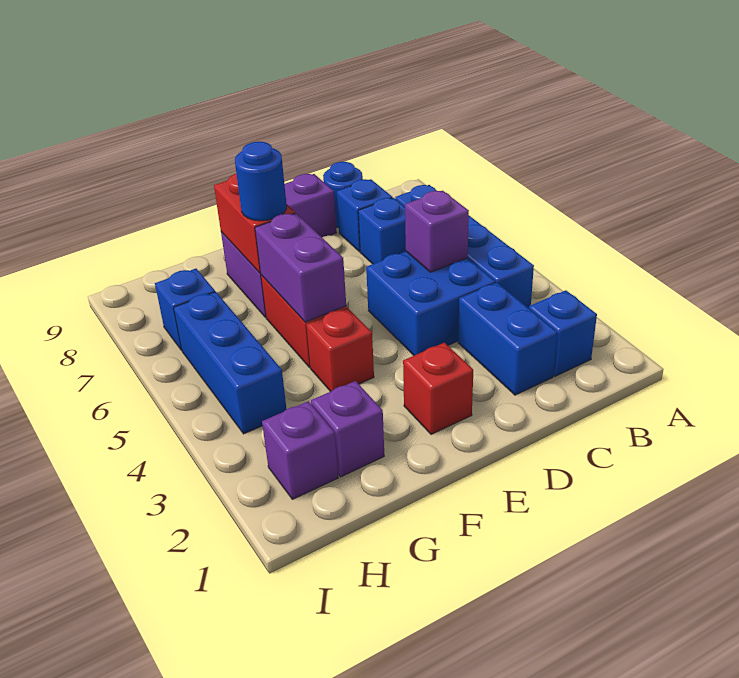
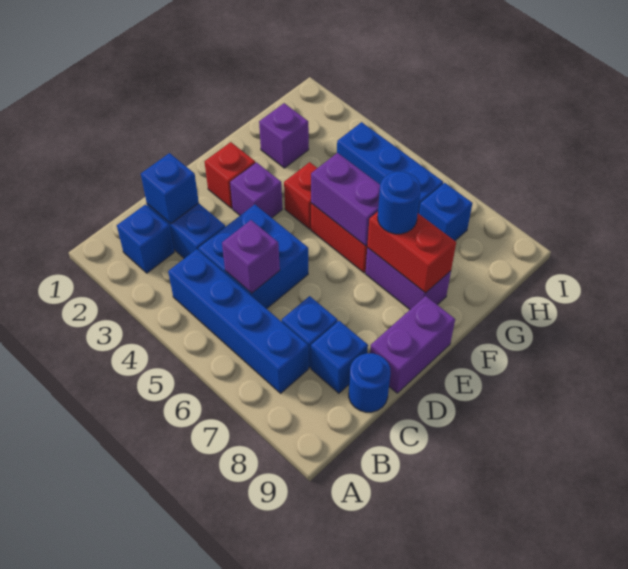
none -> blue 1x1 brick [141,153,199,224]
purple 1x1 brick [262,401,338,499] -> purple 1x1 brick moved to [230,162,282,218]

